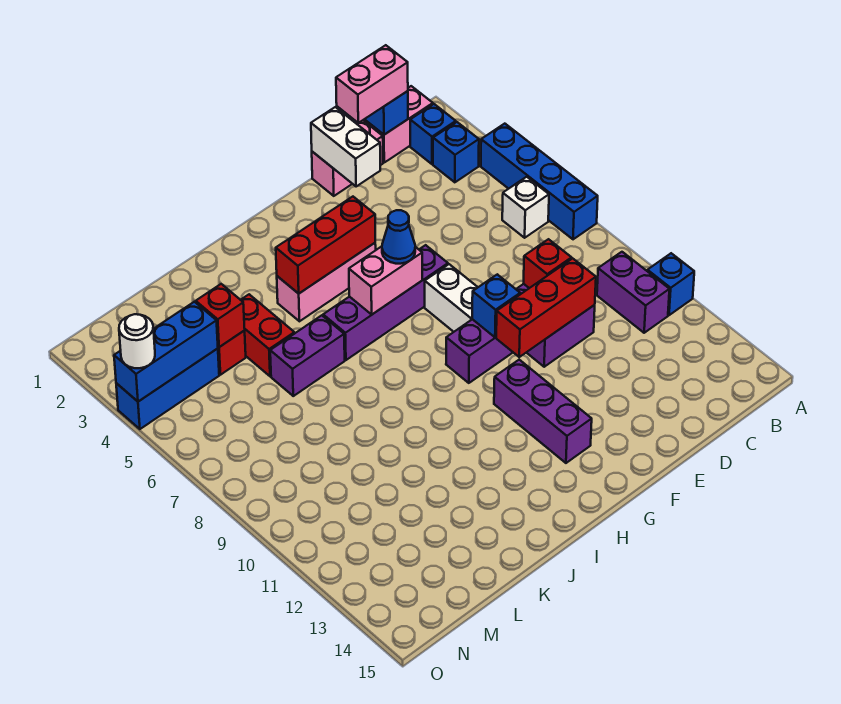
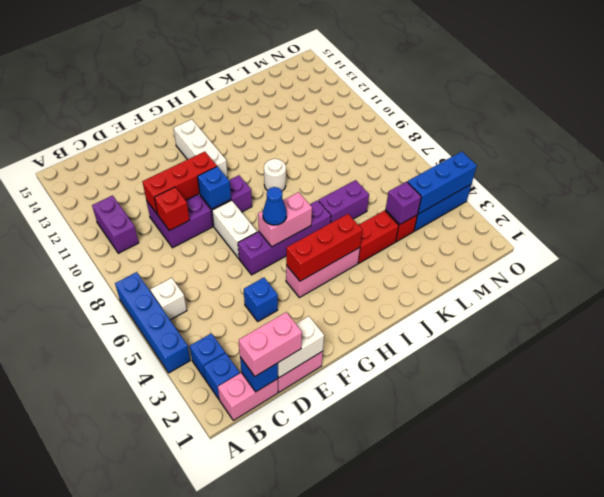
blue 1x1 brick [647,253,694,315] -> blue 1x1 brick moved to [244,278,278,321]
white 1x2 brick [311,107,380,187] -> white 1x2 brick turned to [278,316,324,378]
purple 1x3 brick [494,360,592,463] -> white 1x3 brick [174,119,228,178]
red 1x2 brick [241,294,294,376] -> red 1x2 brick turned to [358,211,399,263]
red 1x1 brick [196,284,245,347] -> purple 1x1 brick [385,182,421,224]
white 1x1 round brick [119,314,155,368] -> white 1x1 round brick moved to [264,159,286,191]

